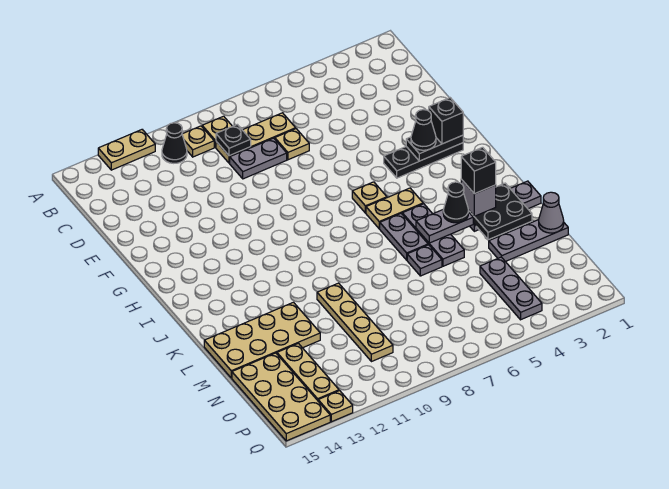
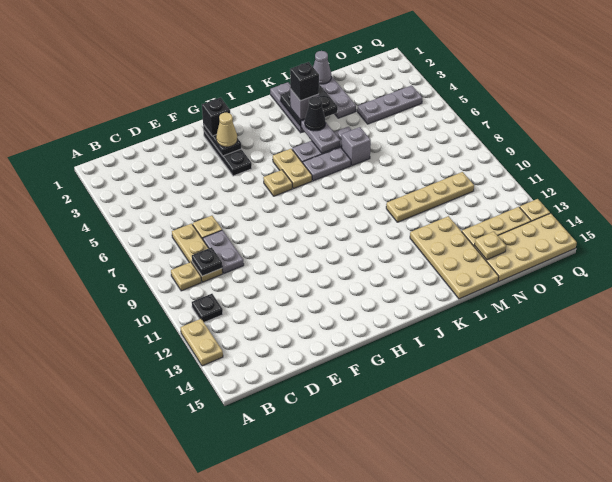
tan 1x1 plate [182,126,214,157] -> tan 1x1 plate moved to [475,232,506,260]
black 1x1 cone [162,123,187,163] -> black 1x1 plate [192,294,223,322]
black 1x1 cone [411,110,436,150] -> tan 1x1 cone [216,113,237,147]
grey 1x1 plate [407,245,442,276] -> grey 1x1 brick [341,127,371,166]

